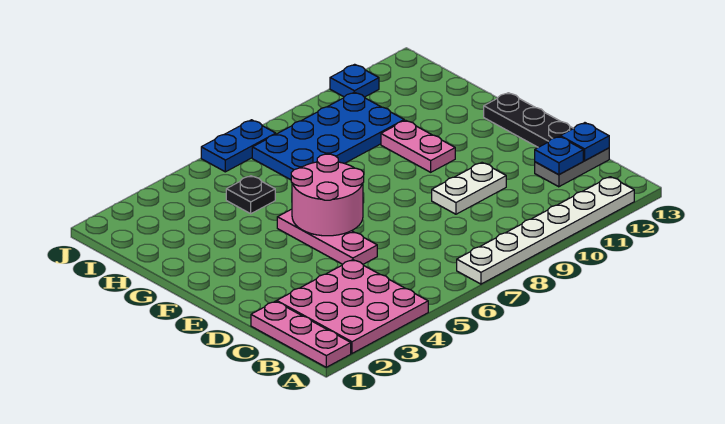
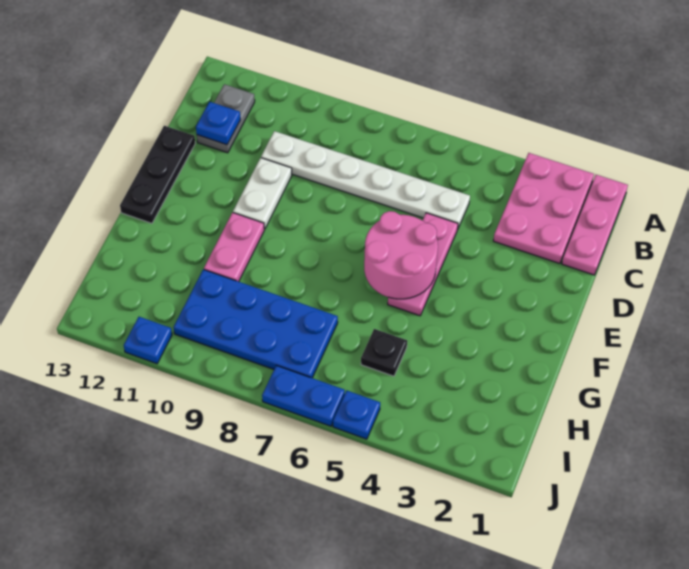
pink 3x3 plate [277,260,428,353] -> pink 2x3 plate [493,153,594,264]
white 1x6 plate [457,177,634,284] -> white 1x6 plate moved to [261,131,470,228]
grey 1x2 plate [535,148,609,187] -> grey 1x2 plate turned to [197,84,255,153]
blue 1x1 plate [560,123,609,161] -> blue 1x1 plate moved to [333,391,380,439]
white 1x2 plate [432,163,506,214] -> white 1x2 plate turned to [233,158,292,229]

